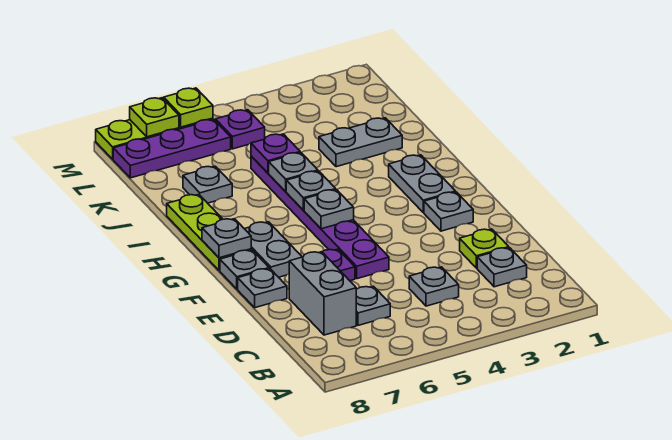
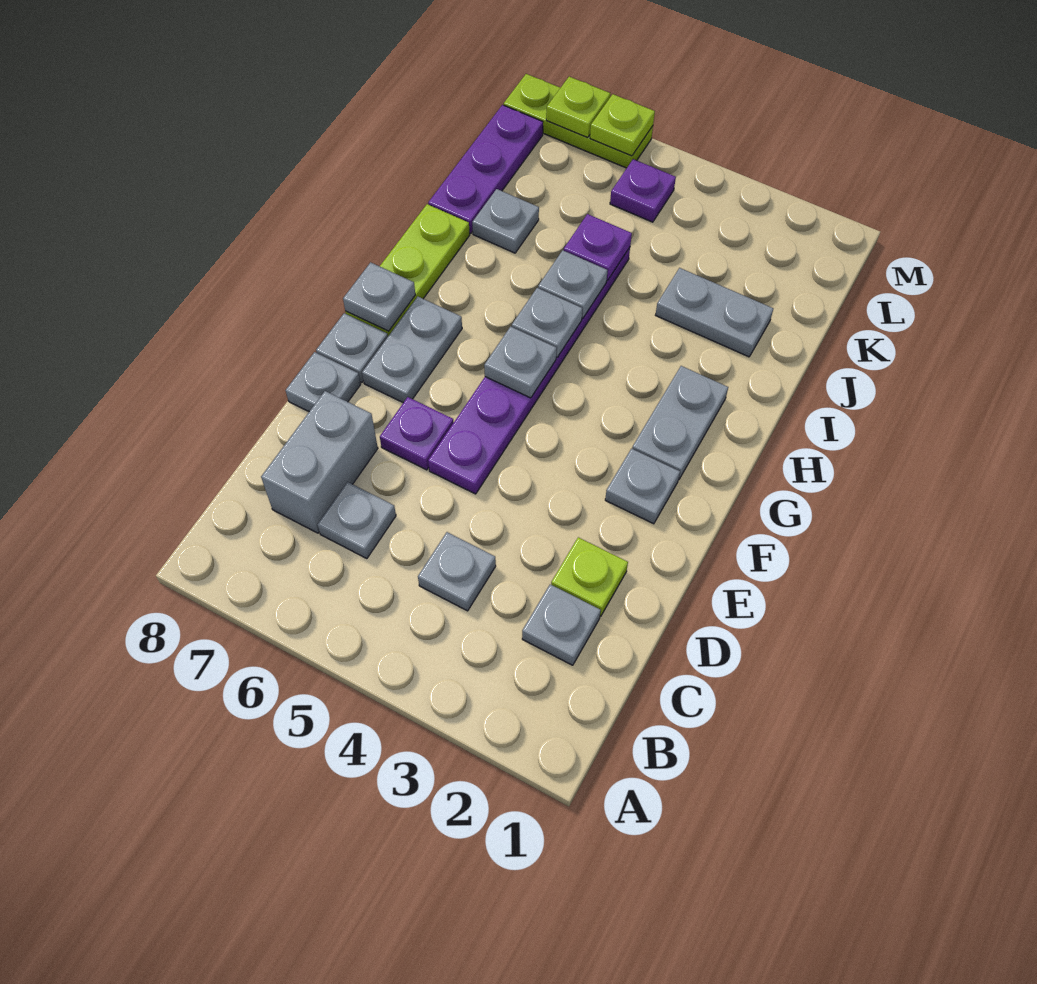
purple 1x3 plate [113,119,231,178] -> purple 1x3 plate turned to [428,105,543,234]

